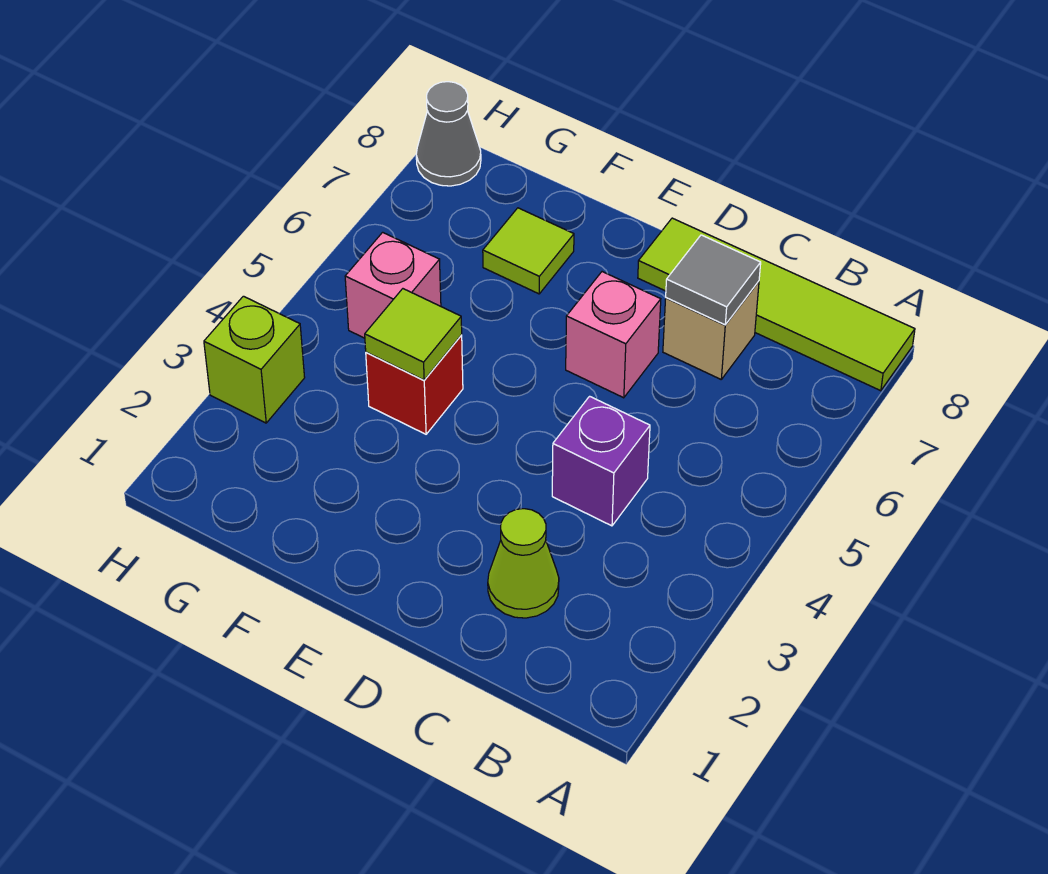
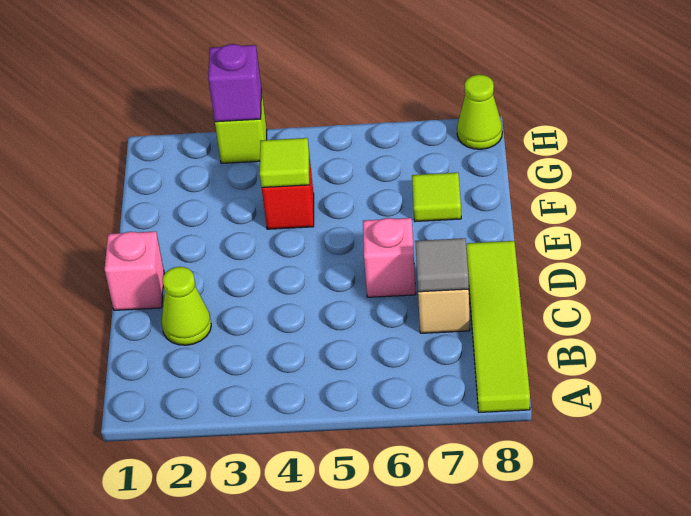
purple 1x1 brick [552,396,650,526] -> purple 1x1 brick moved to [208,44,261,122]
pink 1x1 brick [345,232,441,338] -> pink 1x1 brick moved to [105,231,164,310]
grey 1x1 cone [416,82,481,186] -> lime 1x1 cone [457,75,502,149]

